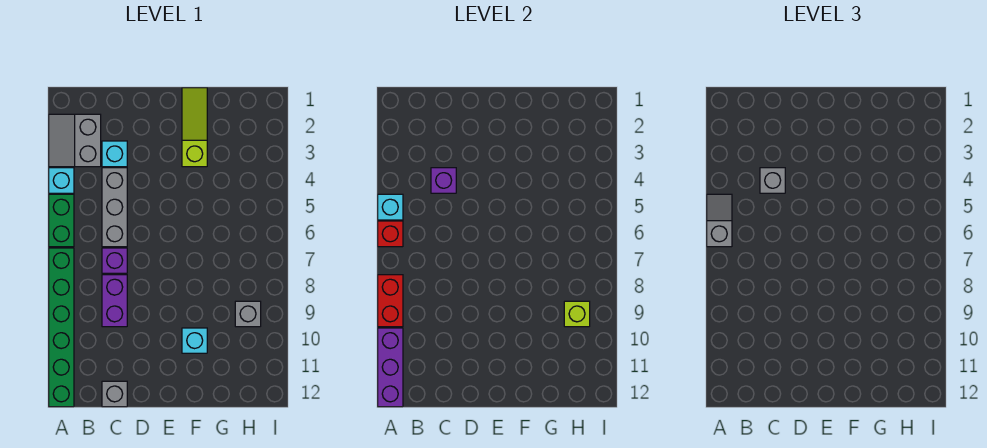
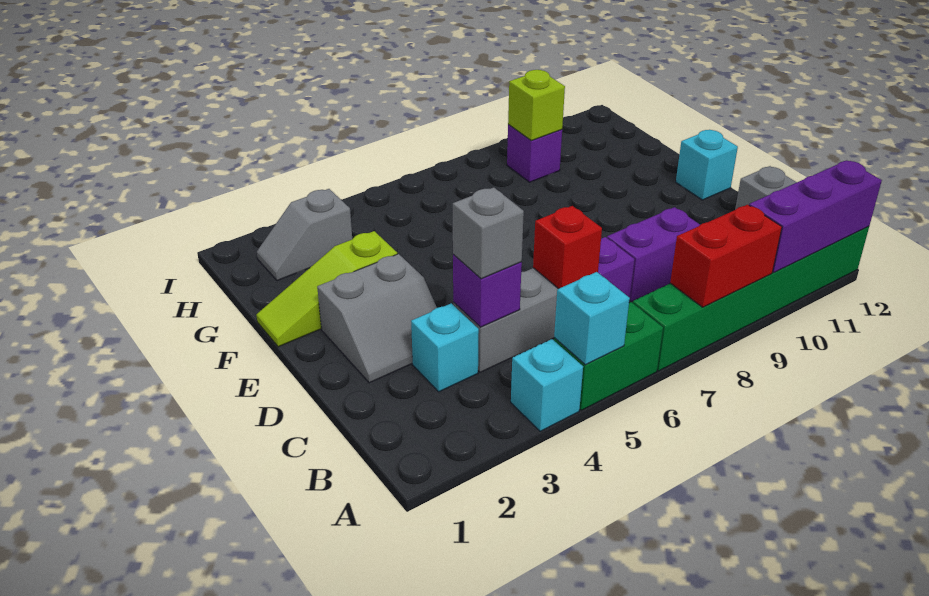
grey 2x2 slope [49,114,101,167] -> grey 2x2 slope moved to [317,254,437,383]
grey 1x2 slope [707,194,732,247] -> grey 1x2 slope moved to [257,189,352,281]
red 1x1 brick [378,221,403,247] -> red 1x1 brick moved to [533,206,602,289]
cyan 1x1 brick [182,328,207,353] -> cyan 1x1 brick moved to [676,130,738,200]
grey 1x1 brick [235,301,261,327] -> purple 1x1 brick [507,125,562,182]

